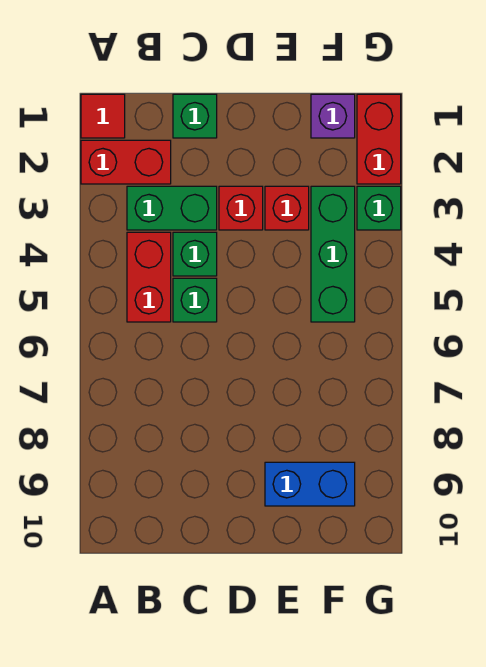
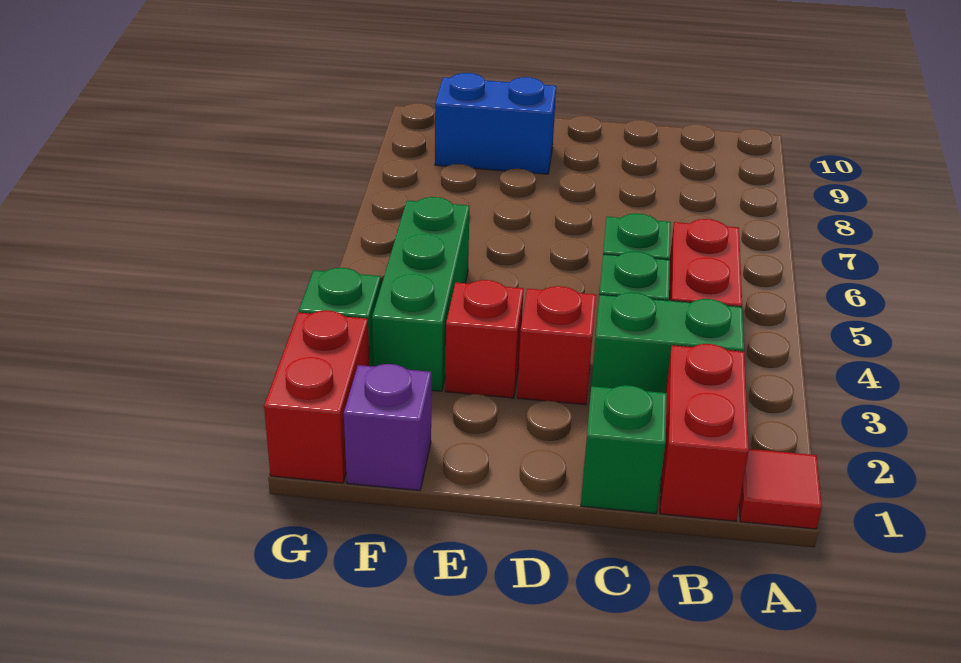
red 1x2 brick [81,140,171,184] -> red 1x2 brick turned to [660,344,749,521]

